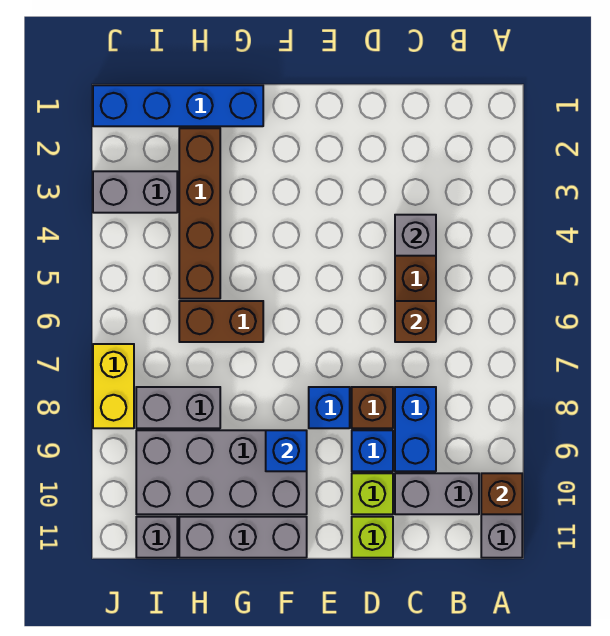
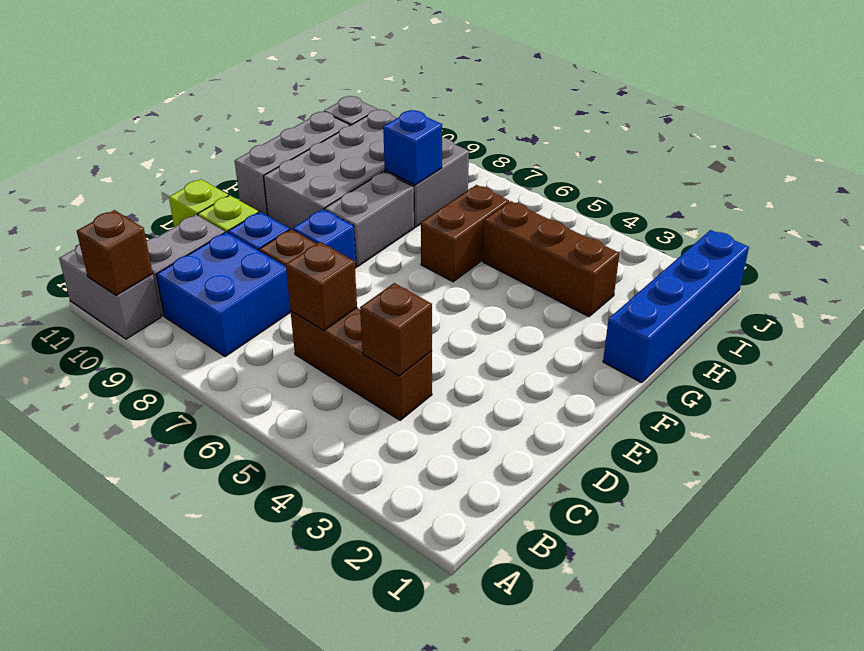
grey 1x1 brick [395,215,436,256] -> brown 1x1 brick [360,283,432,376]
blue 1x2 brick [395,387,436,471] -> blue 2x2 brick [156,232,291,357]
blue 1x1 brick [266,430,307,471] -> blue 1x1 brick moved to [383,110,442,185]
brown 1x4 brick [179,128,220,299] -> brown 1x3 brick [483,201,619,317]
grey 1x2 brick [93,171,177,213] -> grey 1x2 brick moved to [325,172,414,267]
yellow 1x2 brick [93,344,134,428] -> none

